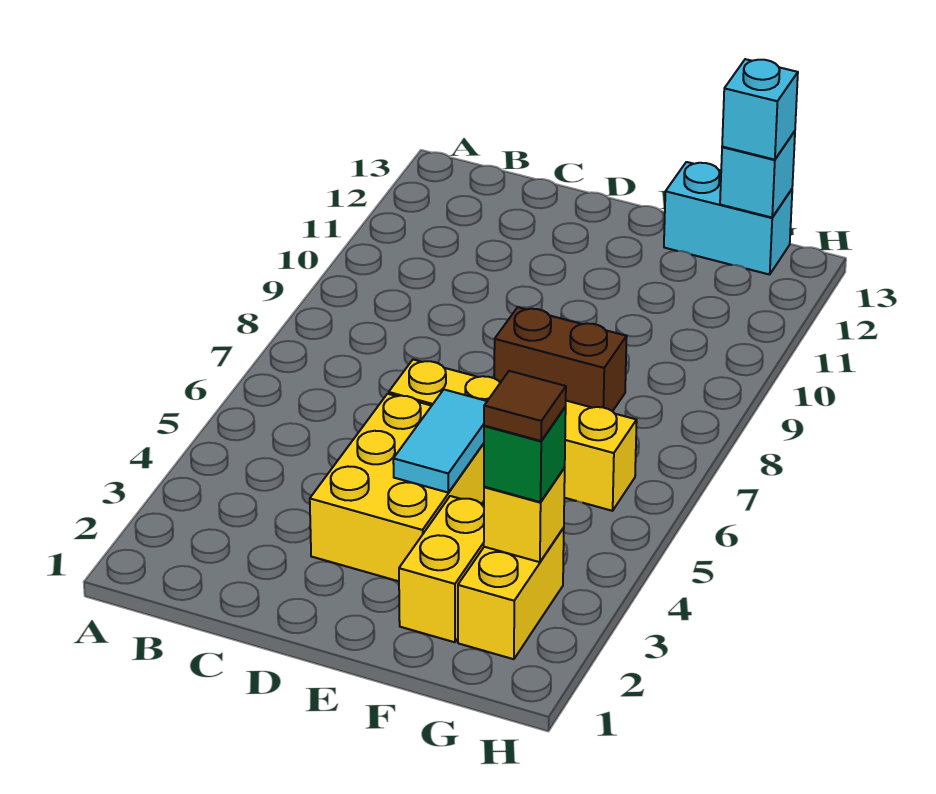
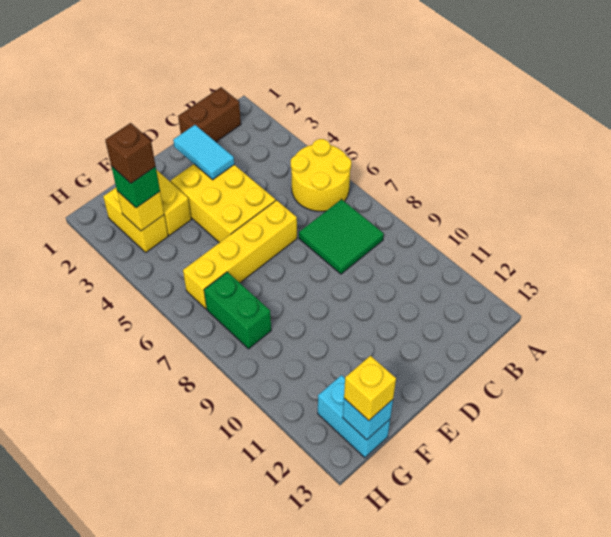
none -> yellow 2x2 round brick [291,139,351,211]
none -> green 2x2 tile [299,199,384,274]
cyan 1x2 tile [393,390,487,492] -> cyan 1x2 tile moved to [173,125,234,180]
brown 1x2 brick [494,307,627,411] -> brown 1x2 brick moved to [178,87,241,142]
cyan 1x2 brick [664,162,792,275] -> cyan 1x2 brick turned to [318,375,390,458]
brown 1x1 tile [484,371,566,441] -> brown 1x1 brick [105,123,156,183]
none -> green 1x2 brick [204,272,271,349]
cyan 1x1 brick [722,59,798,160] -> yellow 1x1 brick [344,356,396,421]

